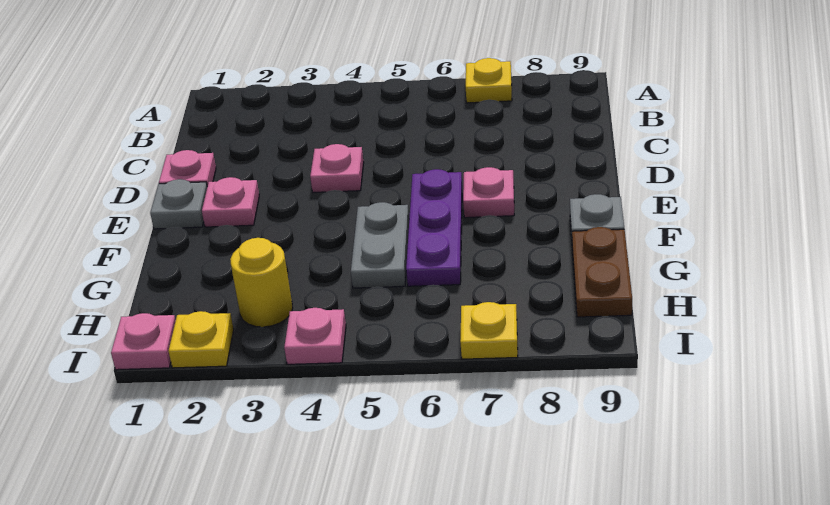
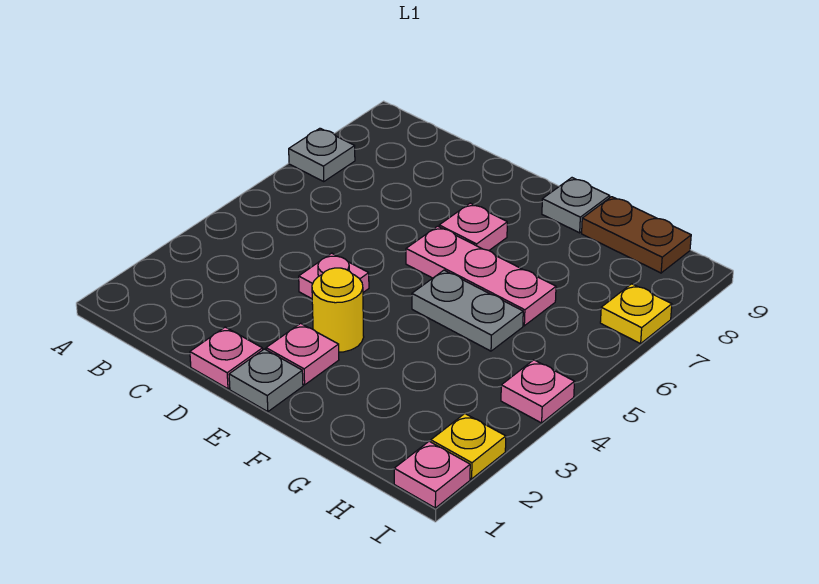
yellow 1x1 plate [466,58,512,103] -> grey 1x1 plate [289,128,355,182]
purple 1x3 plate [406,169,462,286] -> pink 1x3 plate [406,226,556,326]
yellow 1x1 round brick [230,238,293,327] -> yellow 1x1 round brick moved to [312,268,364,352]

